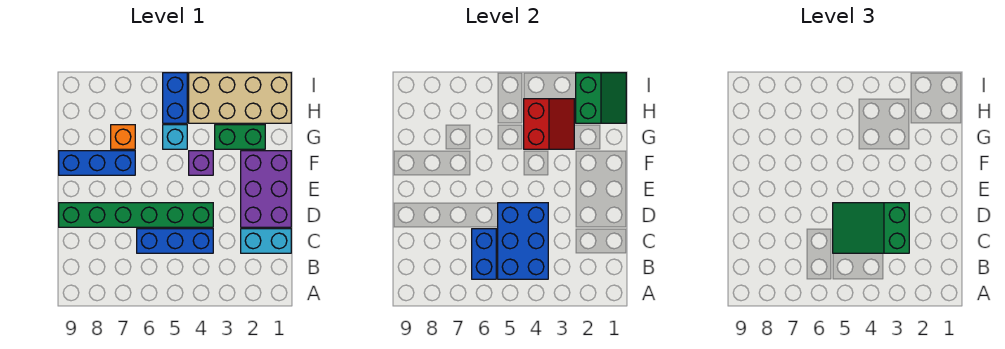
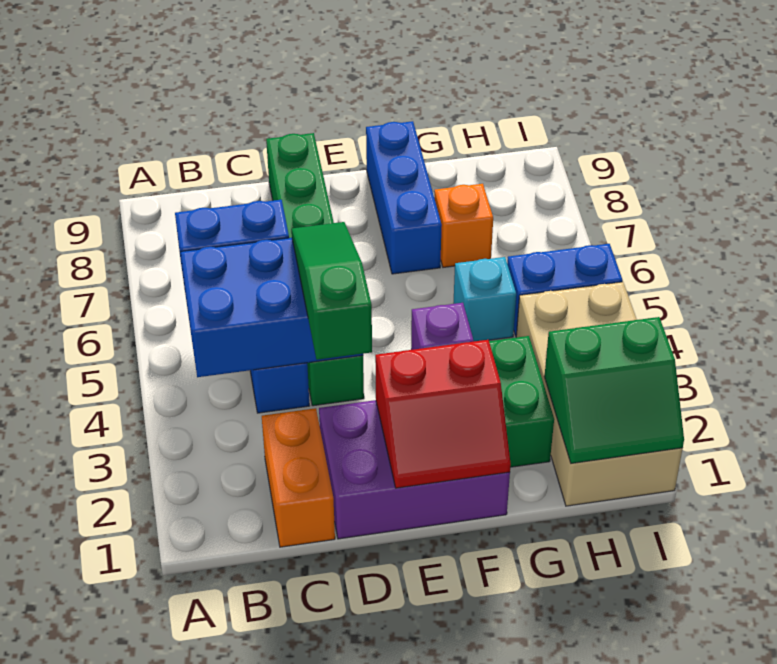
cyan 1x2 brick [241,229,291,253] -> orange 1x2 brick [262,408,335,547]
green 2x3 slope [833,203,909,253] -> green 1x3 slope [292,222,372,360]
red 2x2 slope [524,99,574,149] -> red 2x2 slope moved to [375,340,511,488]

